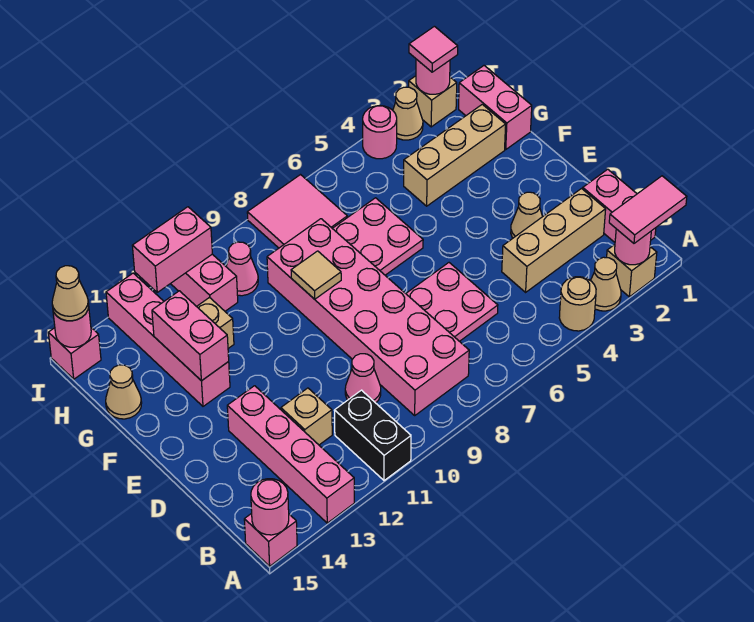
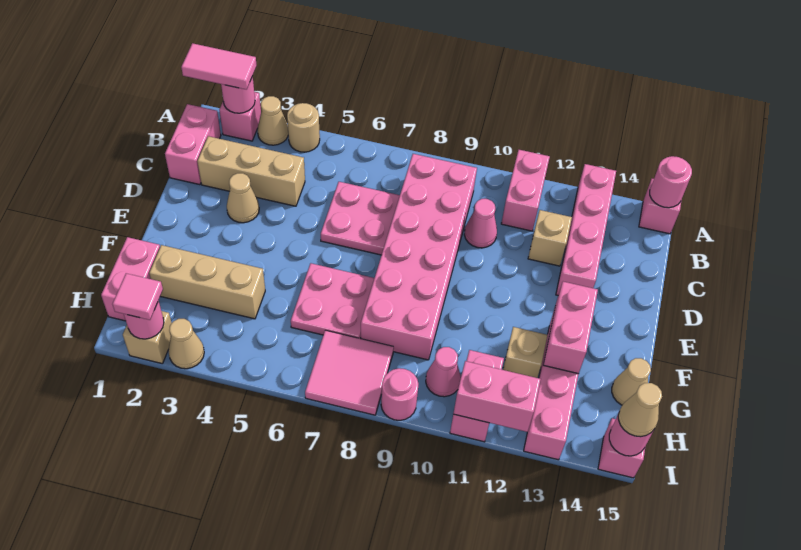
tan 1x1 brick [607,245,657,297] -> pink 1x1 brick [219,92,261,141]
black 1x2 brick [334,390,411,481] -> pink 1x2 brick [501,150,550,231]
tan 1x1 tile [291,251,341,299] -> none
pink 1x1 round brick [363,106,397,159] -> pink 1x1 round brick moved to [381,368,418,420]

